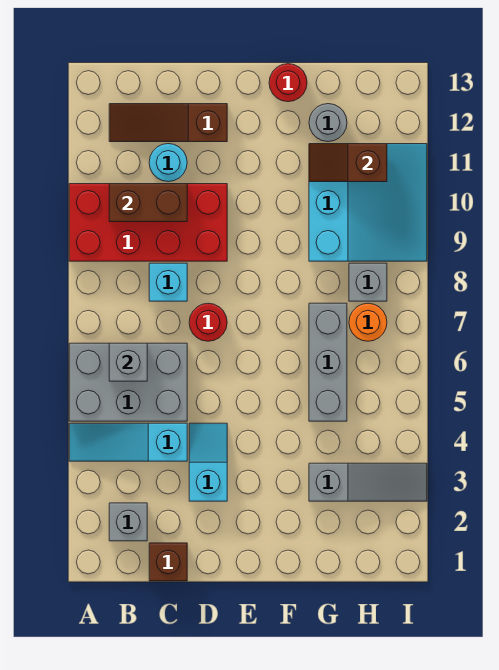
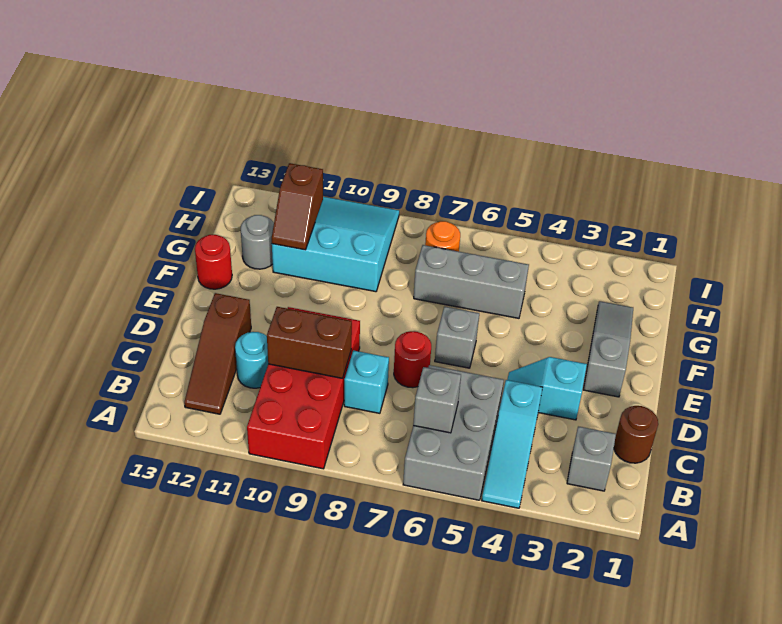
brown 1x2 brick [109,184,187,222] -> brown 1x2 brick turned to [267,307,352,379]
brown 1x1 brick [149,543,187,581] -> brown 1x1 round brick [614,406,658,463]
grey 1x3 slope [309,463,427,501] -> grey 1x3 slope moved to [583,301,633,397]
grey 1x1 brick [349,263,387,301] -> grey 1x1 brick moved to [435,307,479,368]

